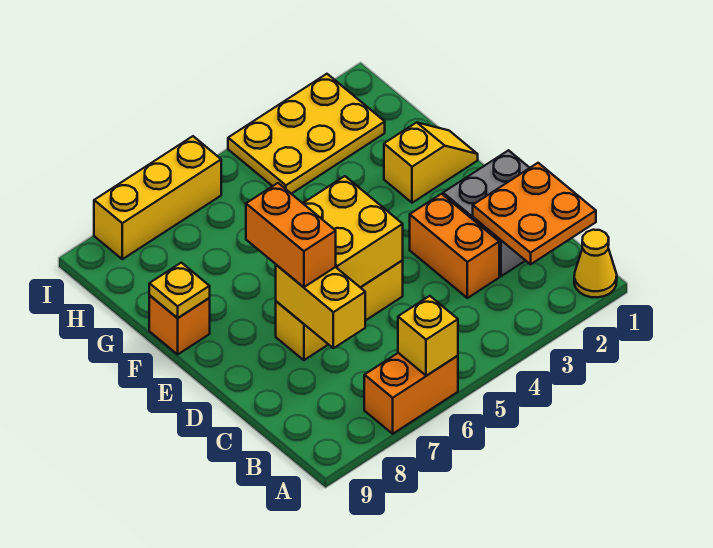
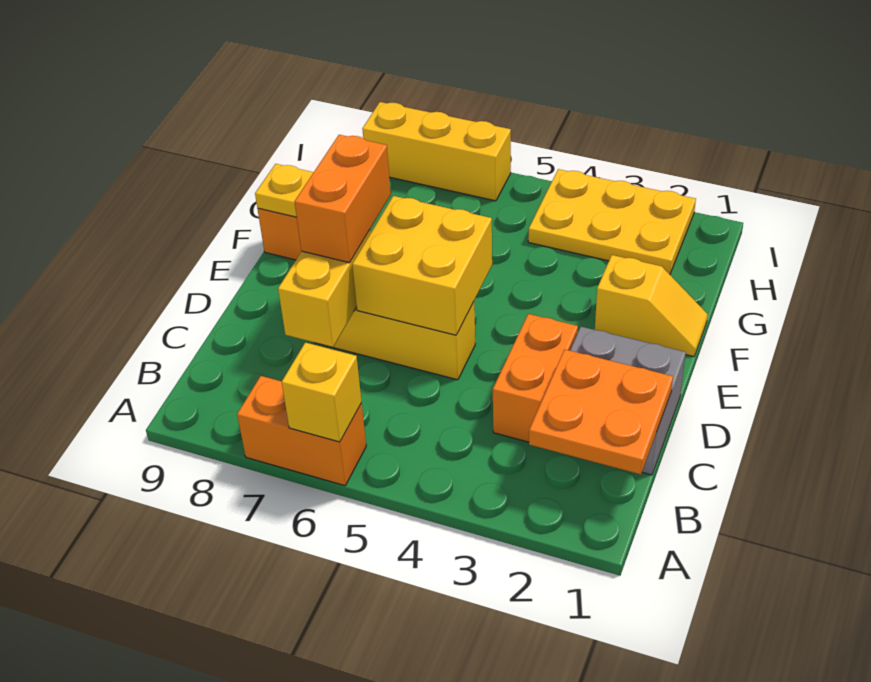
yellow 1x1 cone [574,230,617,297] -> none

